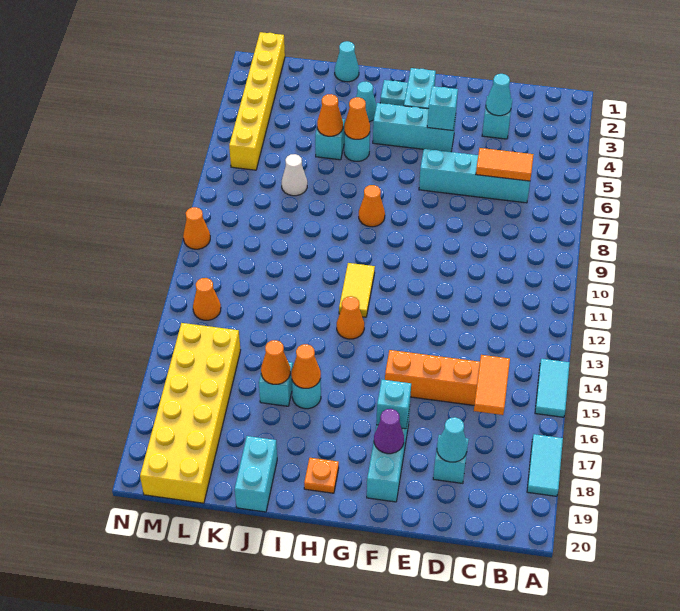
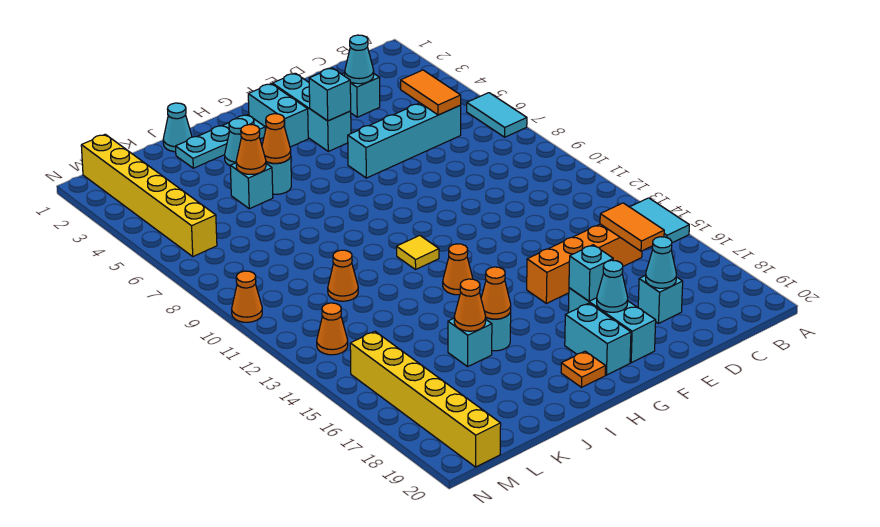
cyan 1x2 tile [527,434,563,496] -> cyan 1x2 tile moved to [467,93,527,137]
orange 1x2 tile [476,148,534,181] -> orange 1x2 tile turned to [401,70,461,115]
cyan 1x3 brick [373,103,456,152] -> cyan 1x3 brick turned to [272,73,351,151]
purple 1x1 cone [374,409,404,454] -> cyan 1x1 cone [597,260,628,312]
cyan 1x1 plate [380,80,408,106] -> cyan 1x3 plate [176,115,265,168]
orange 1x1 cone [359,185,385,227] -> orange 1x1 cone moved to [328,250,358,301]
yellow 1x2 tile [339,263,375,317] -> yellow 1x1 tile [396,236,439,269]
cyan 1x2 brick [235,436,277,512] -> cyan 1x2 brick moved to [565,303,631,375]
white 1x1 cone [282,154,307,196] -> none
yellow 2x6 brick [140,323,241,503] -> yellow 1x6 brick [350,331,501,467]

